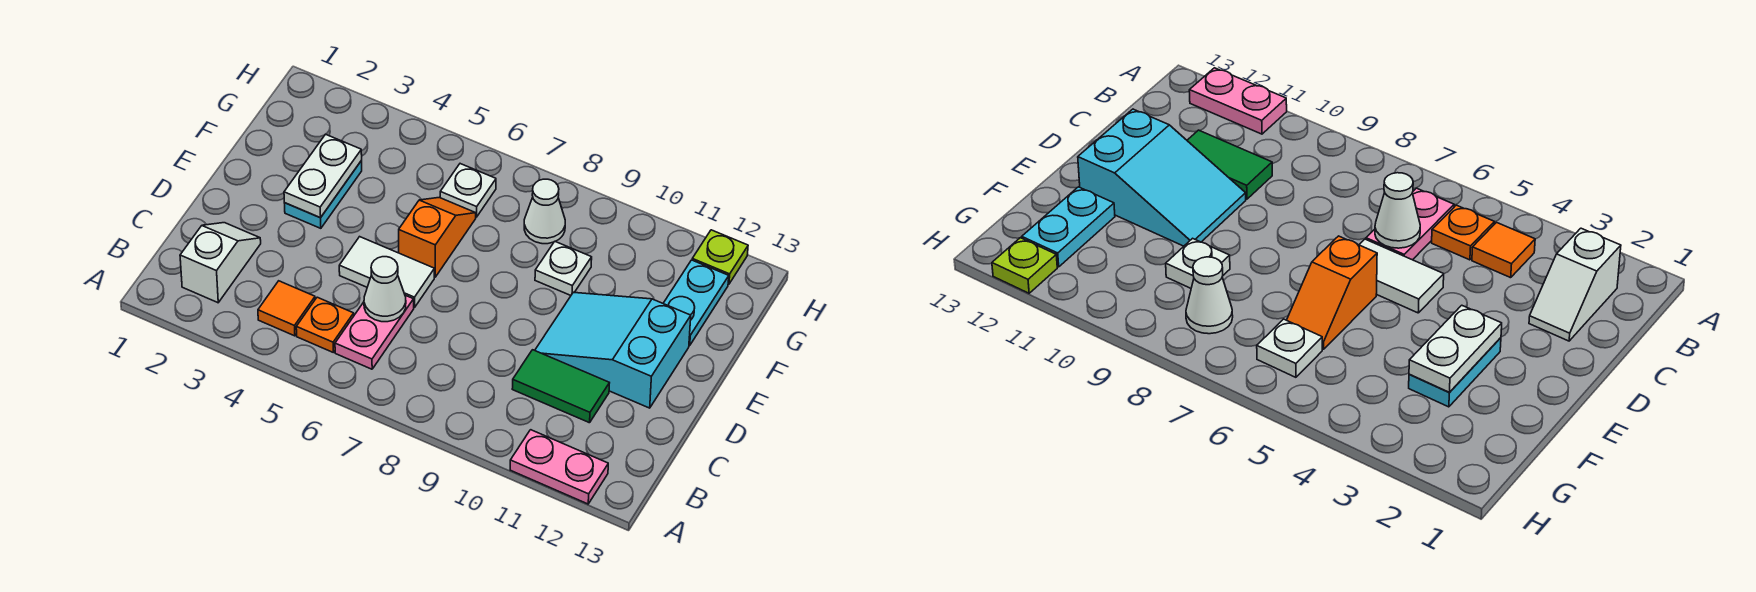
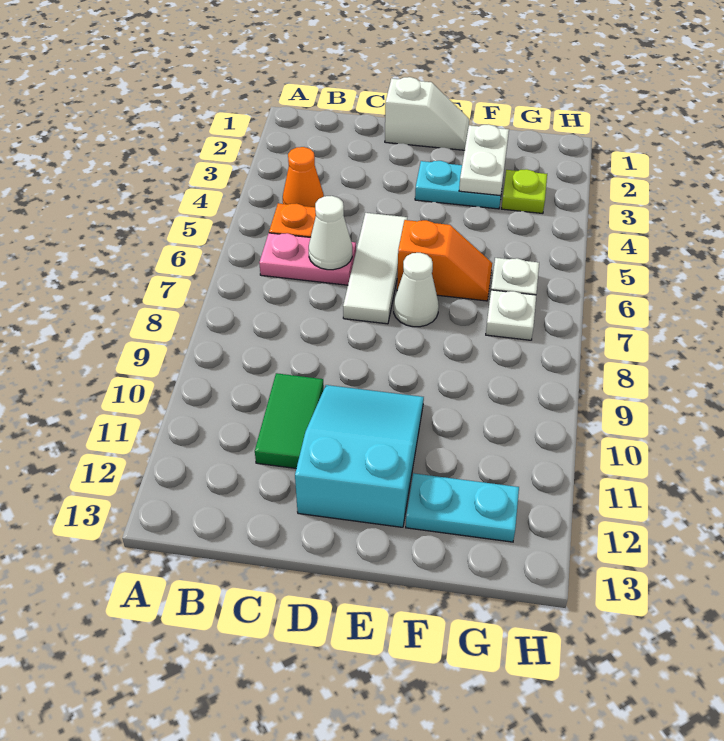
pink 1x2 plate [510,430,608,504] -> none
white 1x2 slope [180,223,261,303] -> white 1x2 slope moved to [385,77,469,150]
orange 1x1 tile [258,281,315,336] -> orange 1x1 cone [283,147,324,207]
white 1x2 tile [339,237,434,308] -> white 1x3 tile [343,213,407,324]
white 1x2 plate [284,134,362,218] -> white 1x2 plate turned to [459,124,509,196]
white 1x1 plate [535,241,592,295] -> white 1x1 plate moved to [486,290,536,340]
white 1x1 cone [524,179,565,244] -> white 1x1 cone moved to [394,253,439,327]
lime 1x1 plate [692,230,748,284] -> lime 1x1 plate moved to [501,169,547,213]

